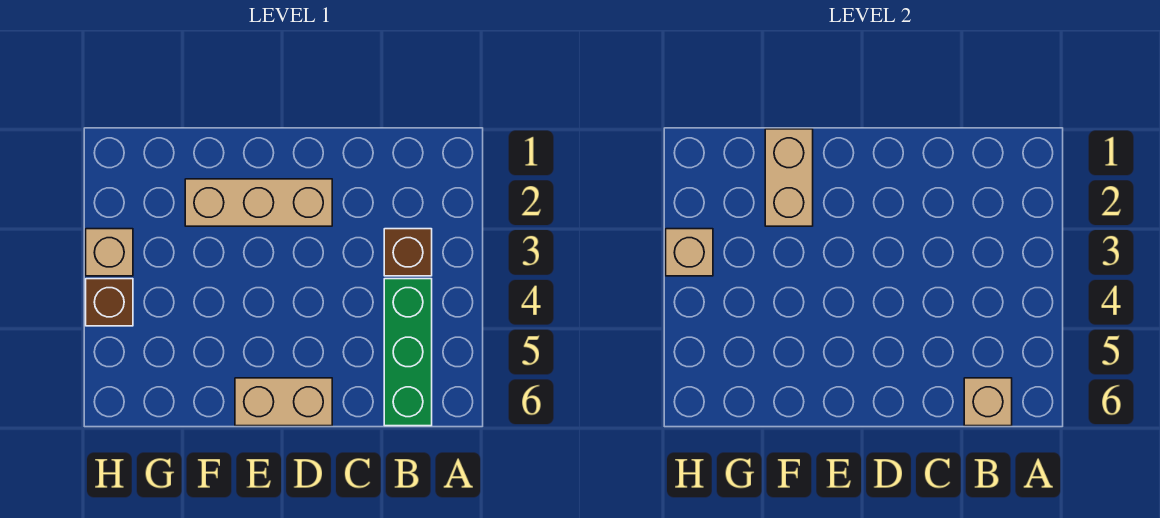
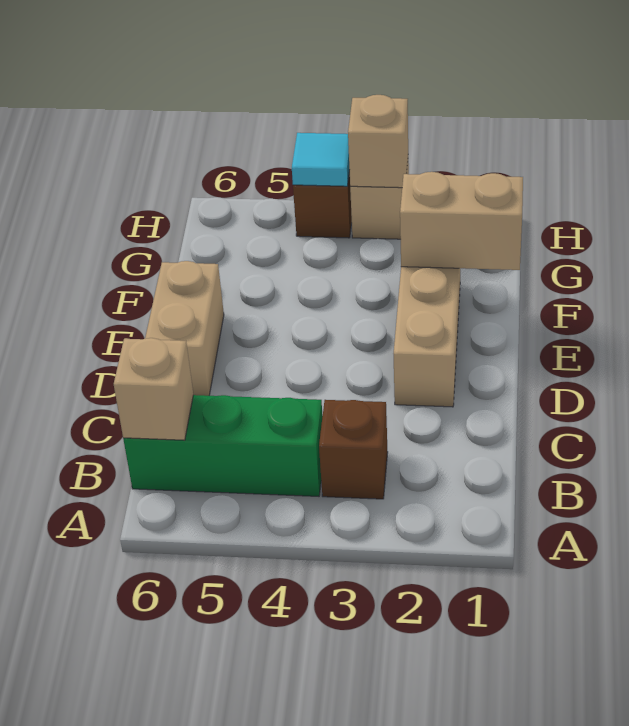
none -> cyan 1x1 tile [292,133,350,186]

